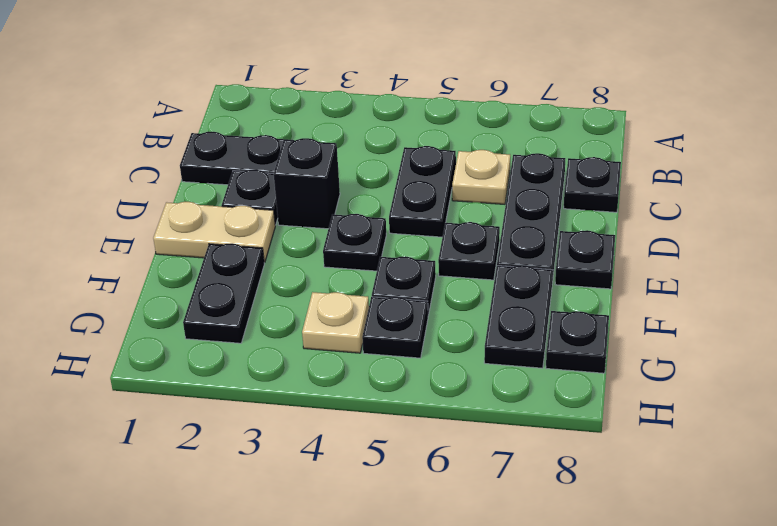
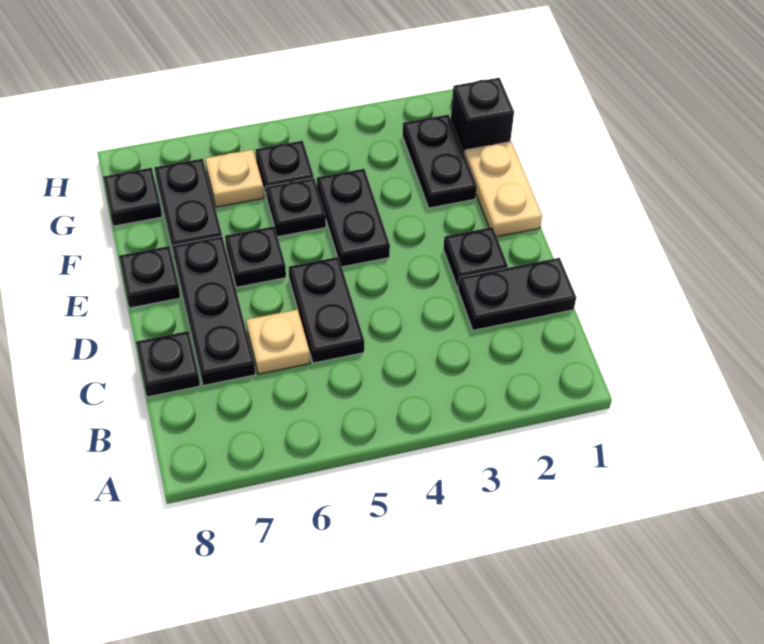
black 1x1 brick [274,138,340,229] -> black 1x1 brick moved to [451,78,514,154]
tan 1x2 plate [153,202,275,263] -> tan 1x2 plate turned to [465,142,542,237]
black 1x1 plate [323,214,386,271] -> black 1x2 plate [317,169,390,267]
tan 1x1 plate [302,292,369,353] -> tan 1x1 plate moved to [205,150,264,207]

